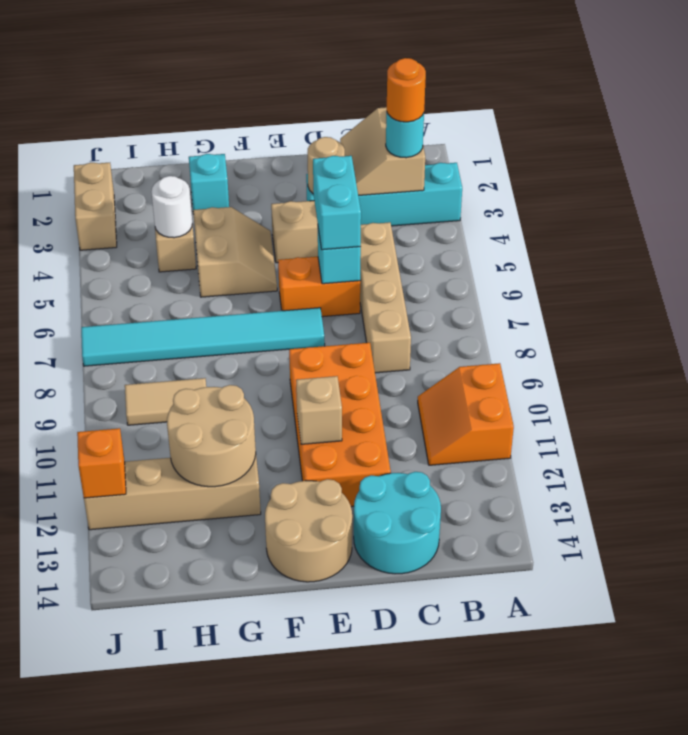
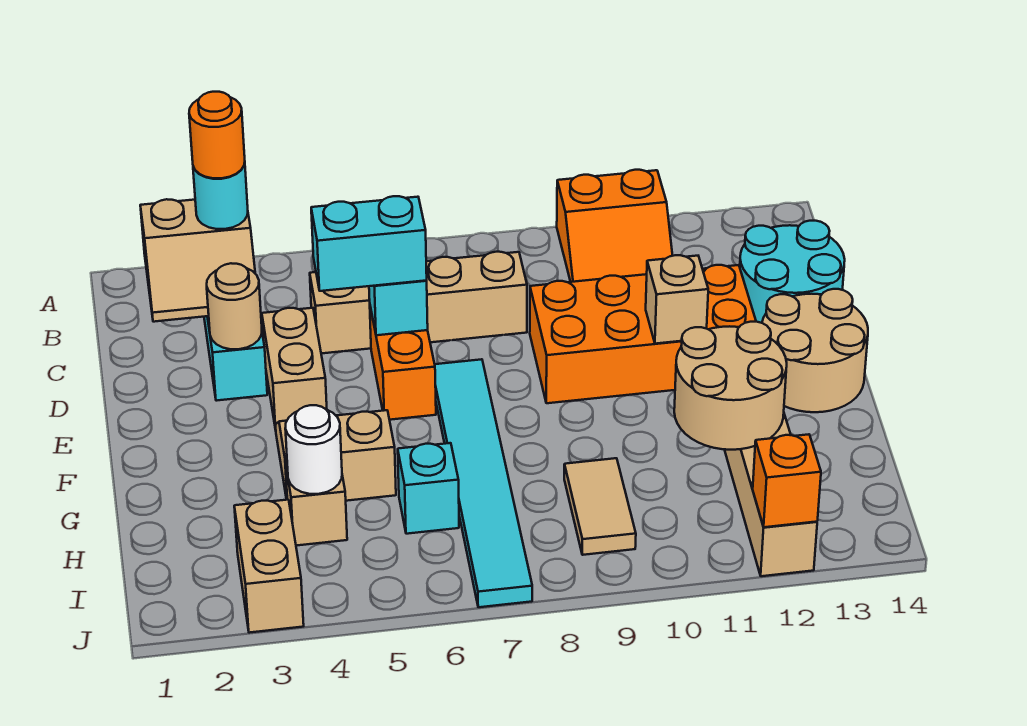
cyan 1x1 brick [189,154,229,210] -> cyan 1x1 brick moved to [398,443,459,534]
tan 1x2 brick [74,163,117,250] -> tan 1x2 brick turned to [234,500,304,633]

